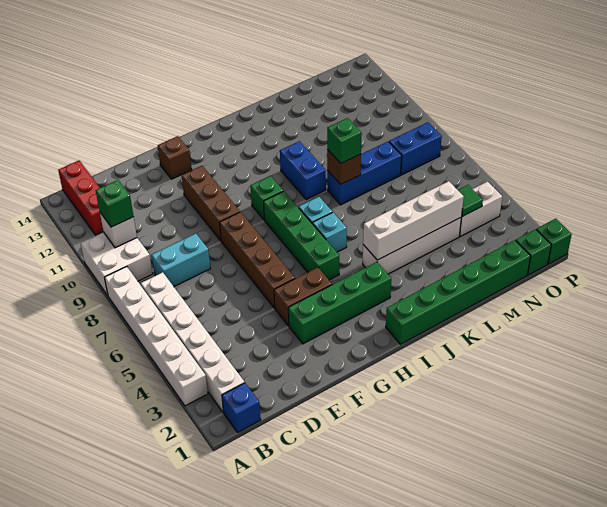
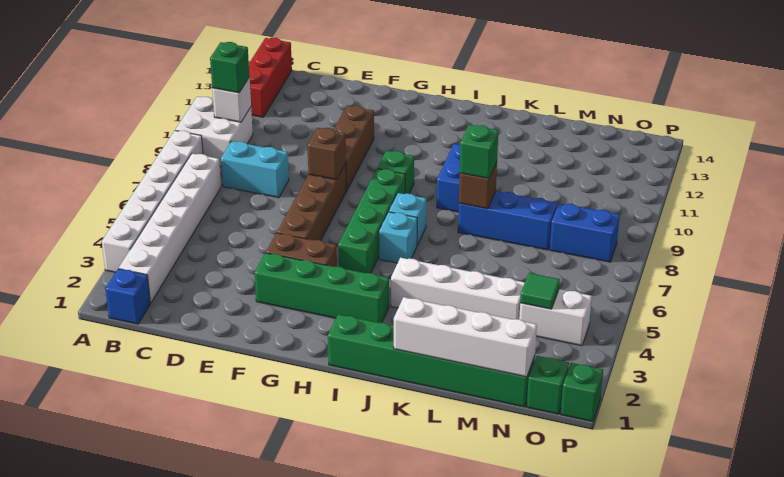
brown 1x1 brick [158,136,192,179] -> brown 1x1 brick moved to [307,128,346,180]
white 1x4 brick [363,181,464,260] -> white 1x4 brick moved to [394,297,537,377]

